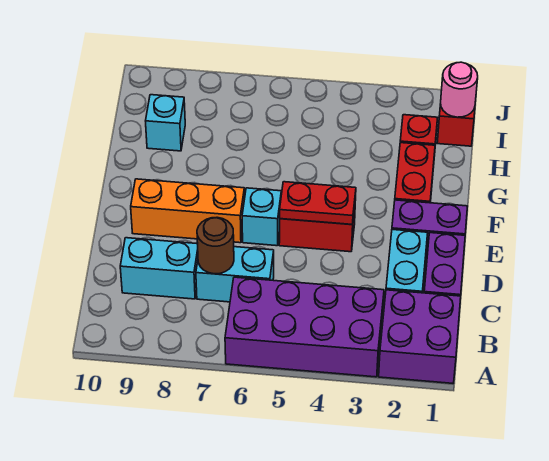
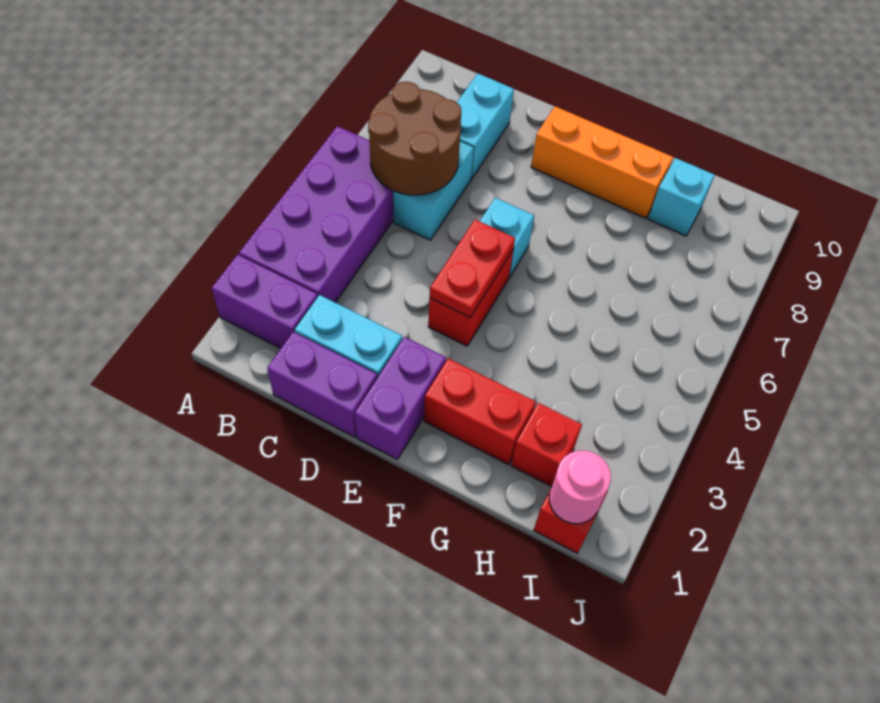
purple 2x2 brick [379,290,461,383] -> purple 1x2 brick [212,254,318,348]
brown 1x1 round brick [197,217,234,274] -> brown 2x2 round brick [368,82,461,195]
orange 1x3 brick [131,179,245,243] -> orange 1x3 brick turned to [531,107,673,218]

